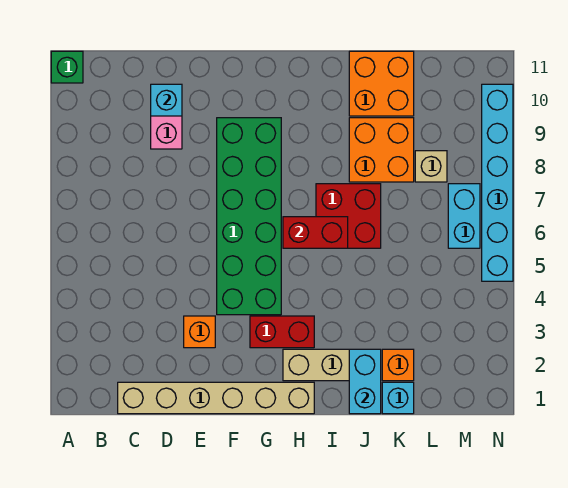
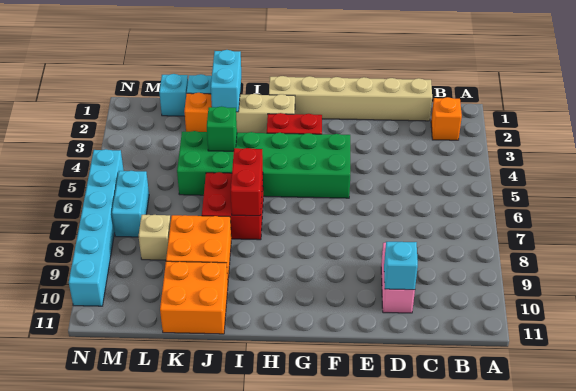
green 1x1 brick [51,51,83,83] -> green 1x1 brick moved to [207,106,237,151]
orange 1x1 brick [184,316,215,348] -> orange 1x1 brick moved to [431,97,462,140]
green 2x6 brick [217,118,281,315] -> green 2x6 brick turned to [177,131,350,198]
red 1x2 brick [283,217,348,248] -> red 1x2 brick turned to [231,148,263,216]
none -> cyan 1x1 brick [159,74,188,116]

